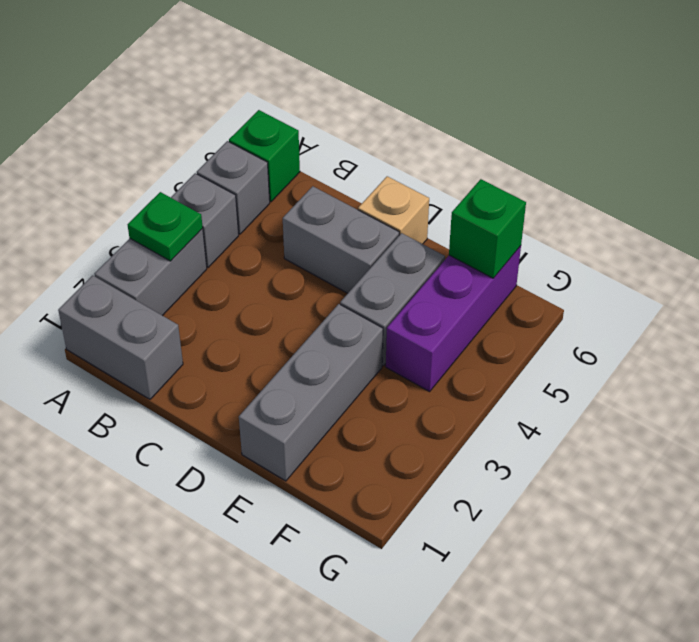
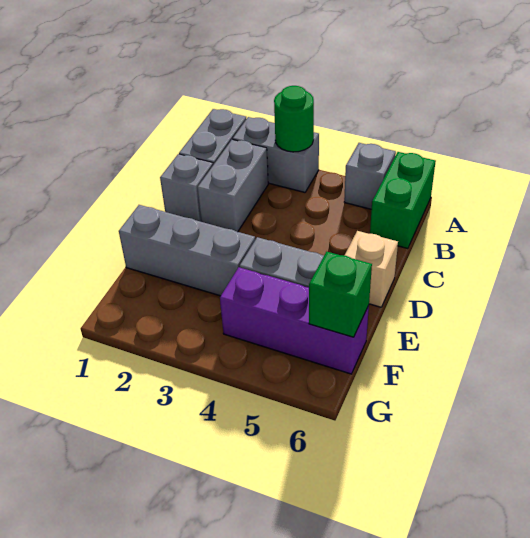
green 1x1 plate [128,192,203,261] -> green 1x1 round brick [274,86,314,152]
grey 1x1 brick [171,173,239,267] -> grey 1x1 brick moved to [160,154,213,222]
green 1x1 brick [229,110,300,202] -> green 1x2 brick [370,152,436,249]
grey 1x2 brick [283,186,399,293] -> grey 1x2 brick moved to [197,140,268,232]

